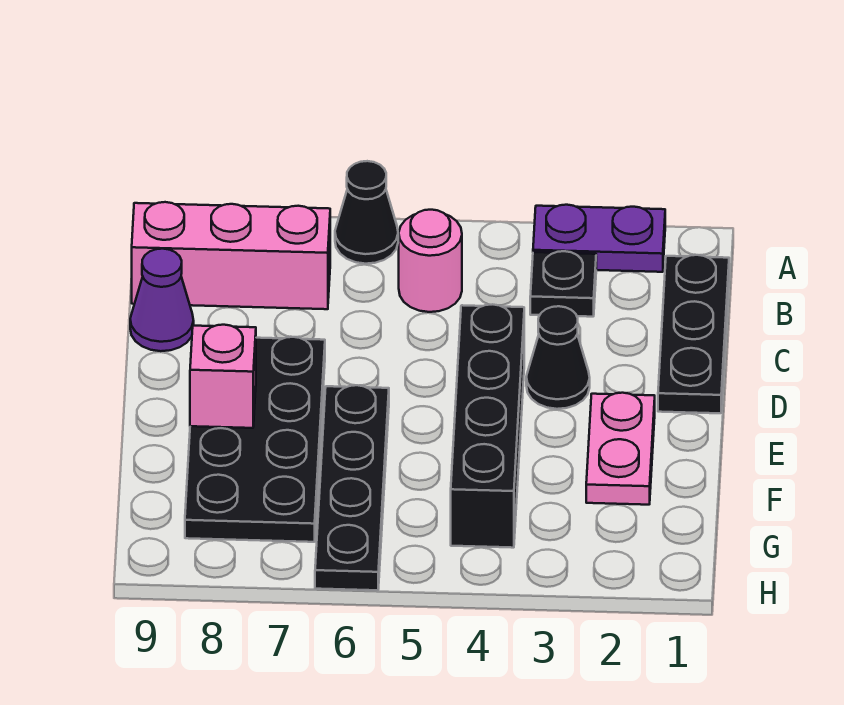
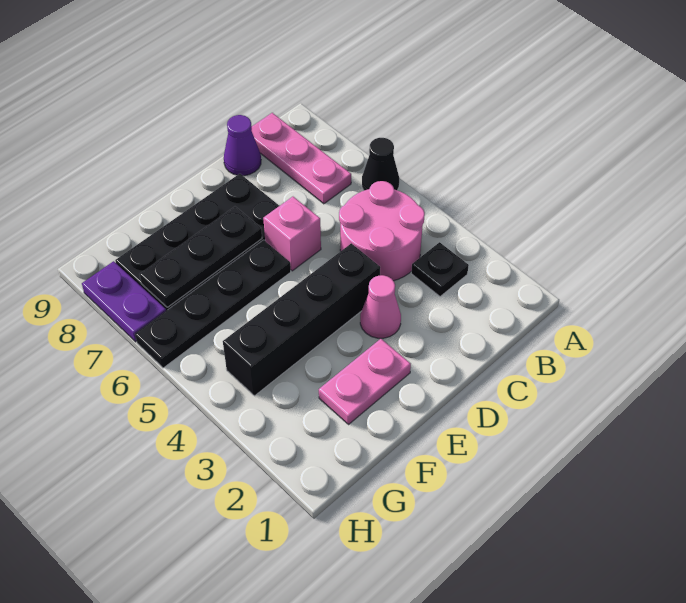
purple 1x2 plate [533,205,665,272] -> purple 1x2 plate moved to [82,261,166,342]
black 1x3 plate [658,255,729,413] -> black 1x3 plate moved to [140,207,262,307]
pink 1x1 round brick [399,210,462,312] -> pink 2x2 round brick [339,181,425,281]
pink 1x3 brick [132,202,330,309] -> pink 1x3 plate [252,113,351,204]
black 1x1 cone [526,306,590,409] -> pink 1x1 cone [360,275,401,338]
pink 1x1 brick [190,325,256,428] -> pink 1x1 brick moved to [263,197,321,271]

